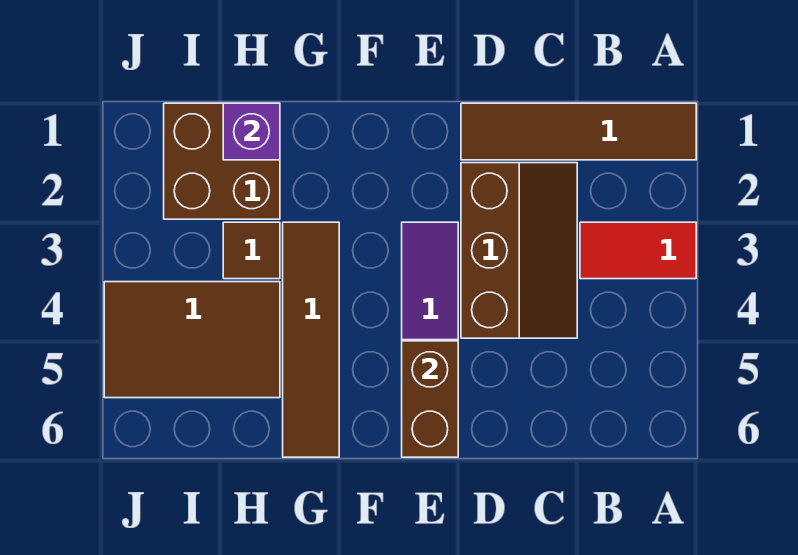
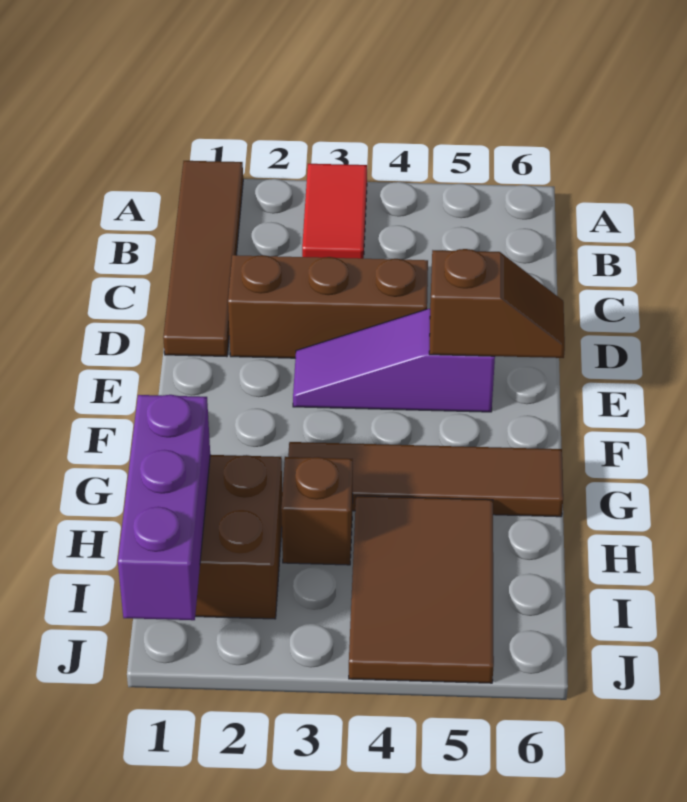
brown 1x2 brick [402,341,458,457] -> brown 1x2 slope [429,249,565,358]
purple 1x1 brick [223,103,280,160] -> purple 1x3 brick [118,395,210,620]
brown 1x1 tile [223,222,280,279] -> brown 1x1 brick [281,457,353,565]

